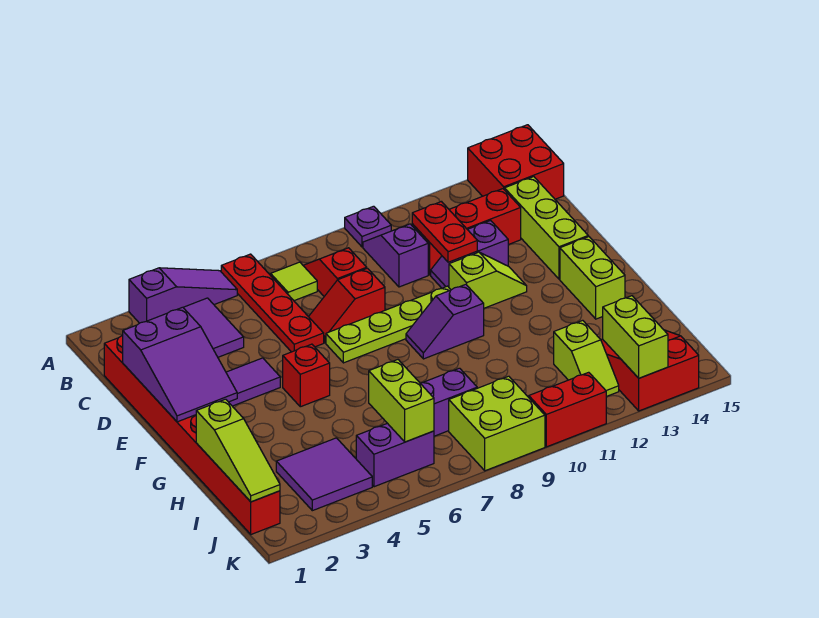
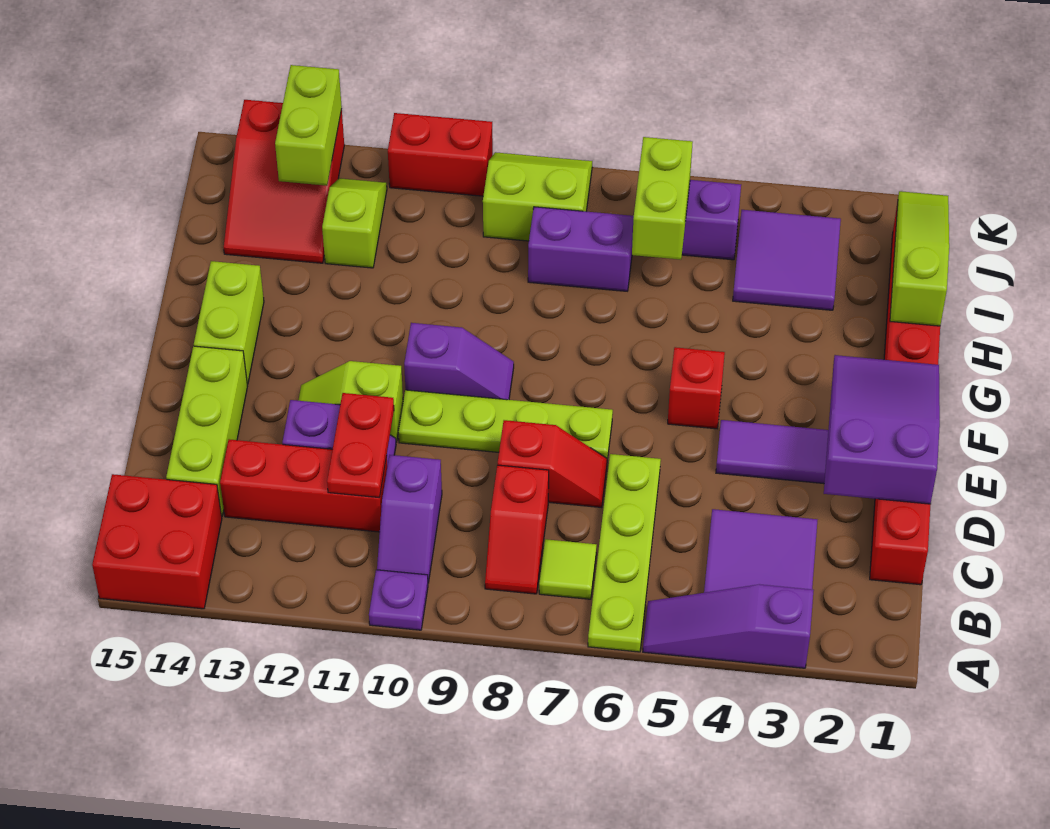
red 1x4 plate [221,254,324,352] -> lime 1x4 plate [588,454,661,652]
lime 2x2 brick [449,376,545,471] -> lime 2x2 slope [483,152,592,241]

